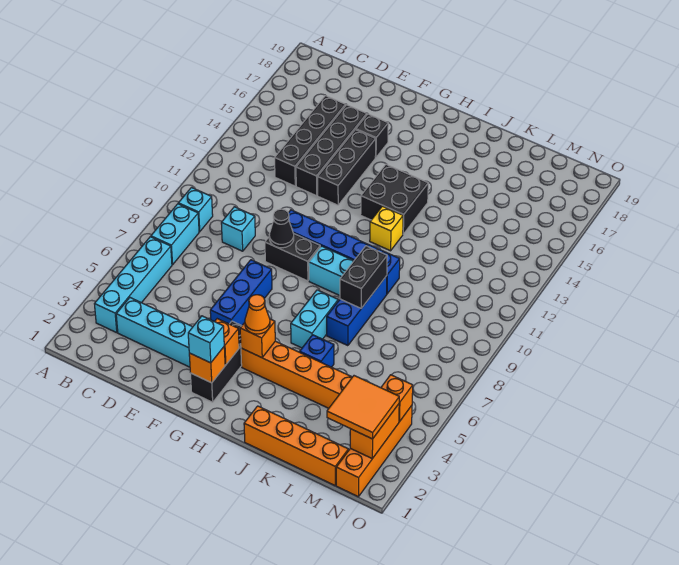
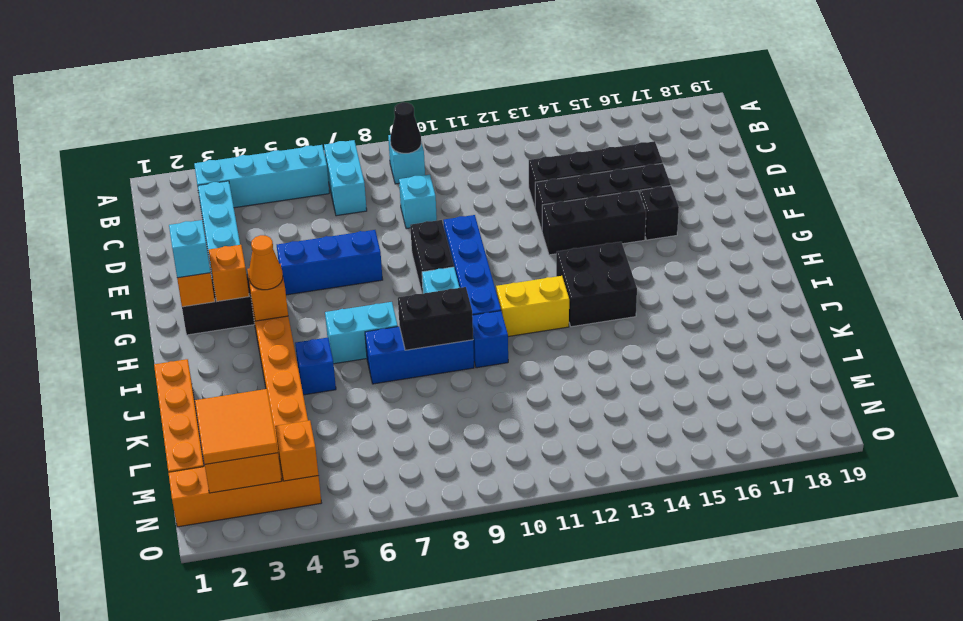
cyan 1x2 brick [151,204,199,265] -> cyan 1x2 brick turned to [324,140,367,216]
black 1x1 cone [269,209,294,248] -> black 1x1 cone moved to [390,102,421,153]
yellow 1x1 brick [370,206,403,251] -> yellow 1x2 brick [496,276,569,337]

